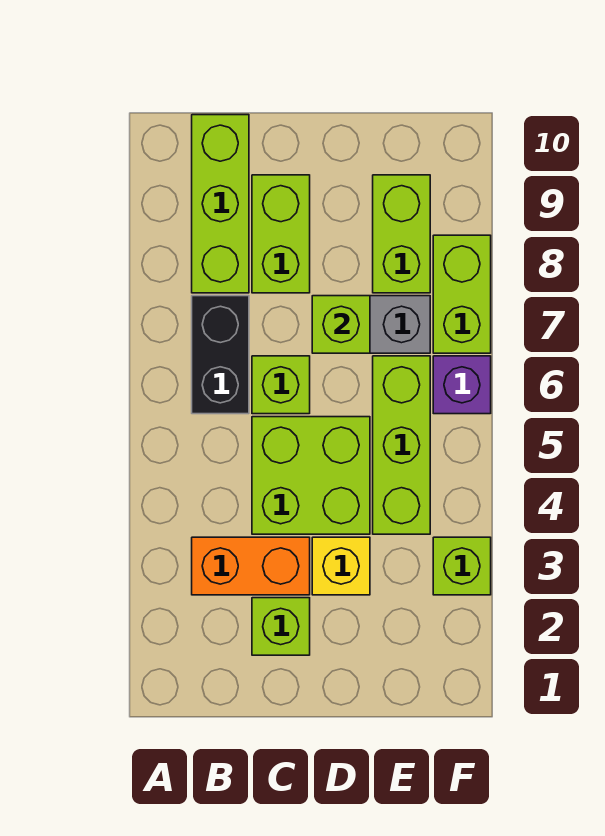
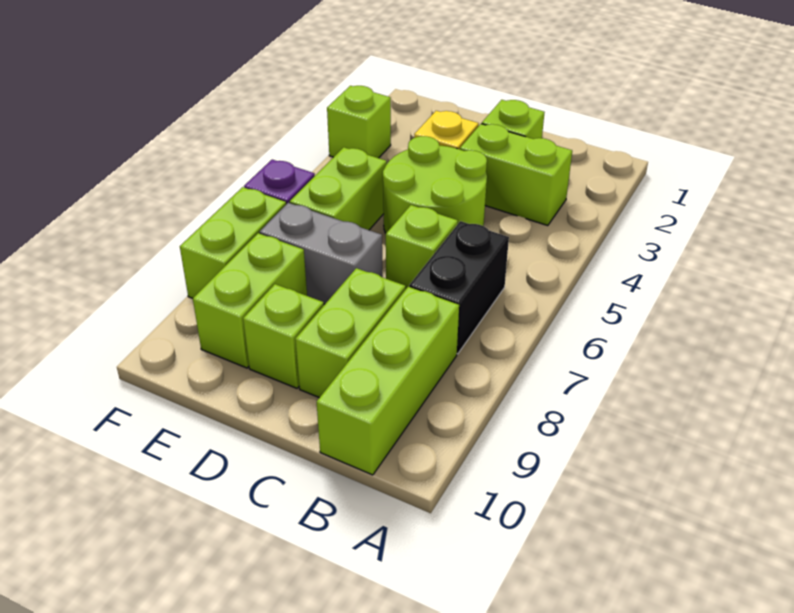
orange 1x2 brick [192,537,310,595] -> lime 1x2 brick [460,124,572,226]
lime 2x2 brick [252,417,370,534] -> lime 2x2 round brick [383,136,487,233]
lime 1x1 brick [312,296,370,353] -> lime 1x1 brick moved to [243,284,324,388]
lime 1x3 brick [373,356,430,534] -> lime 1x2 brick [290,147,387,230]

